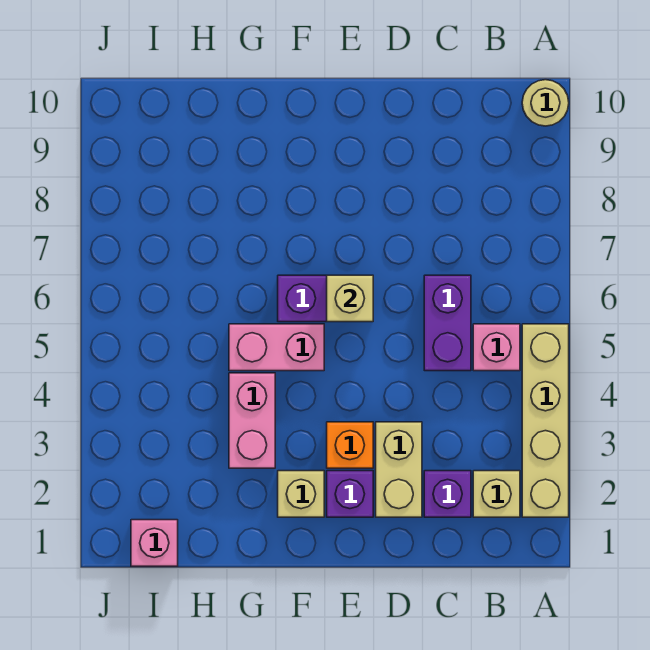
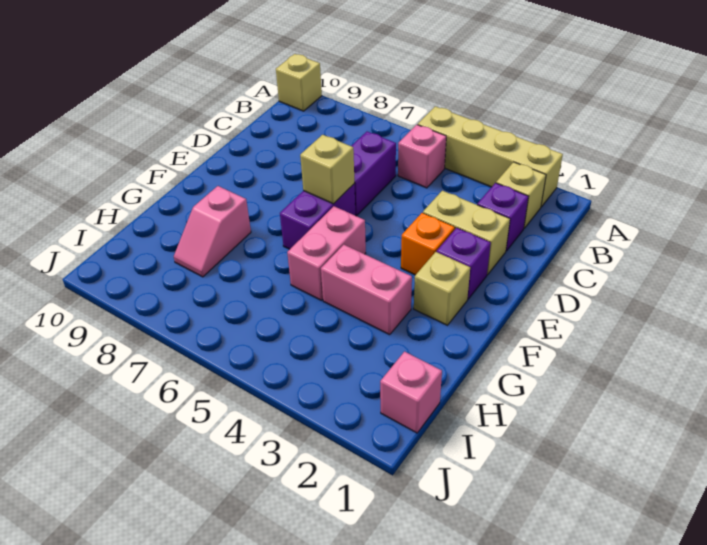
tan 1x1 round brick [522,80,569,126] -> tan 1x1 brick [276,54,322,111]
purple 1x2 brick [424,275,471,371] -> purple 1x2 brick turned to [352,132,396,216]
none -> pink 1x2 slope [174,186,251,277]

